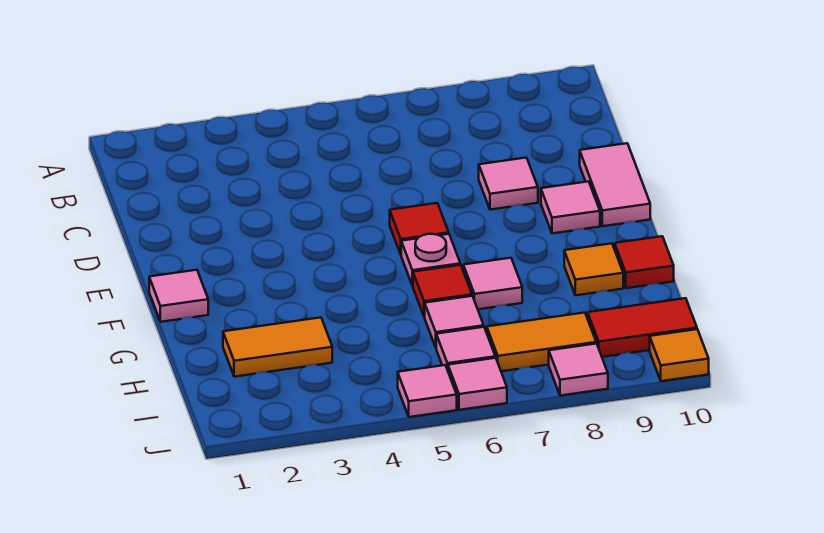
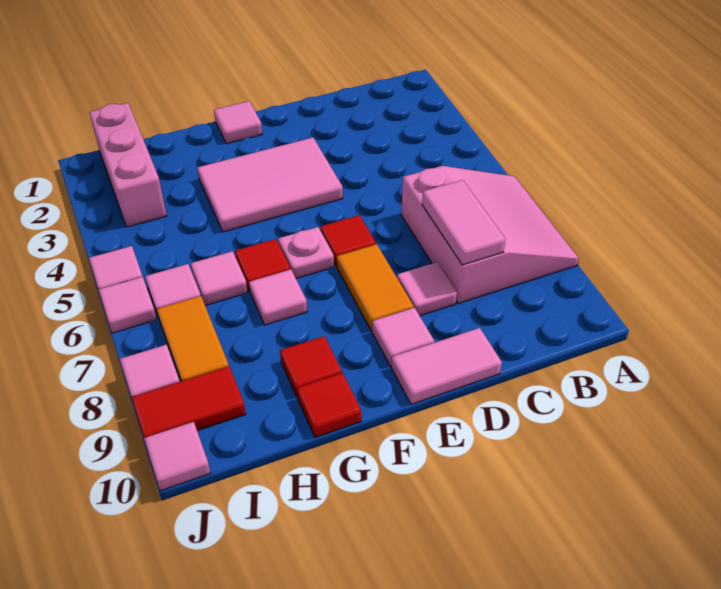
none -> pink 3x3 slope [401,166,579,303]
none -> pink 1x2 tile [422,180,506,265]
none -> pink 2x3 tile [197,138,343,232]
orange 1x1 tile [564,243,623,295] -> red 1x1 tile [280,336,342,398]
orange 1x2 tile [223,318,332,377] -> orange 1x2 tile moved to [337,244,414,331]
none -> pink 1x3 brick [89,103,167,227]
red 1x2 tile [588,298,697,357] -> red 1x2 tile turned to [132,366,246,438]
orange 1x1 tile [650,329,709,381] -> pink 1x1 tile [144,422,211,491]

